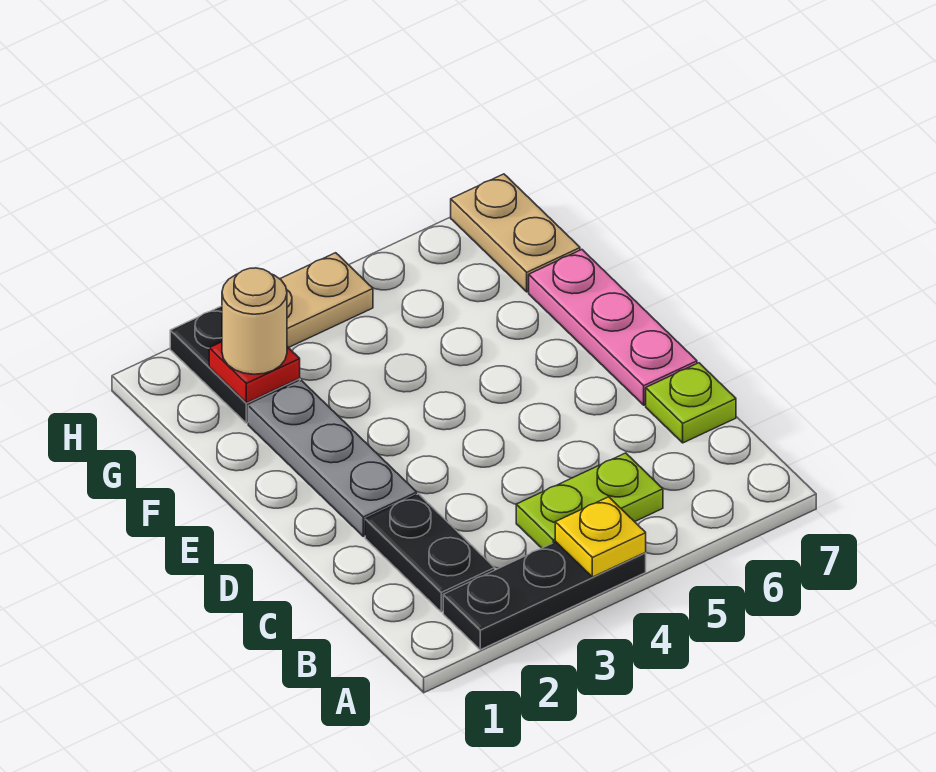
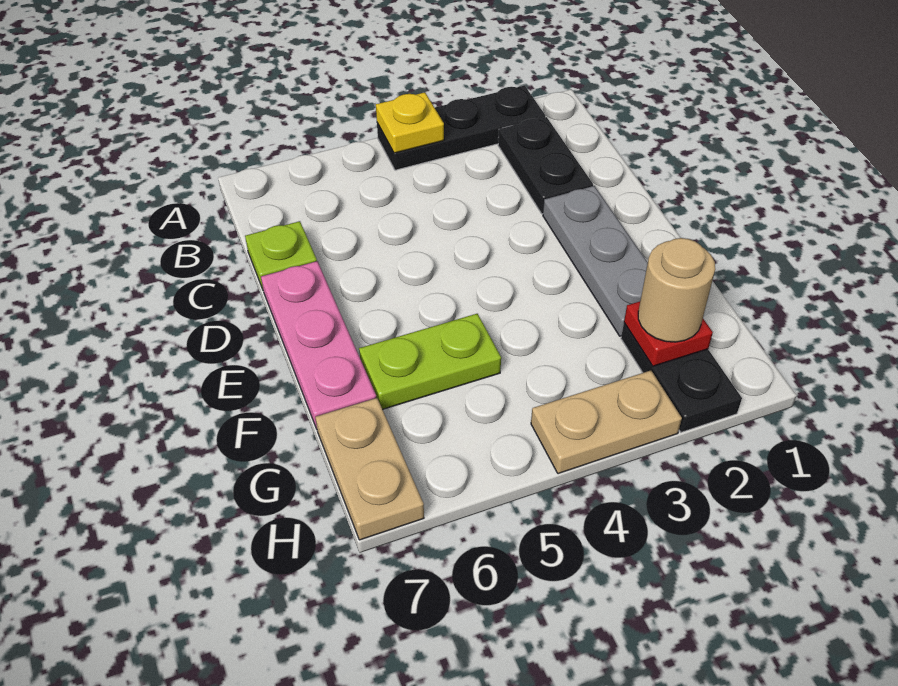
lime 1x2 plate [516,453,663,548] -> lime 1x2 plate moved to [359,314,501,409]

